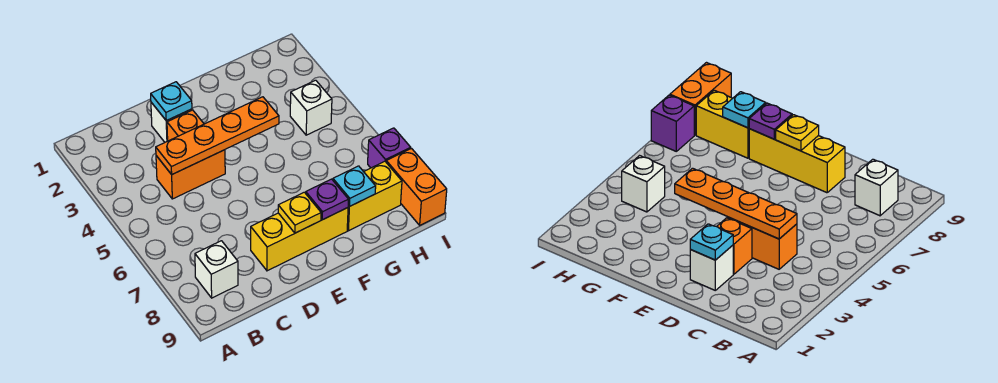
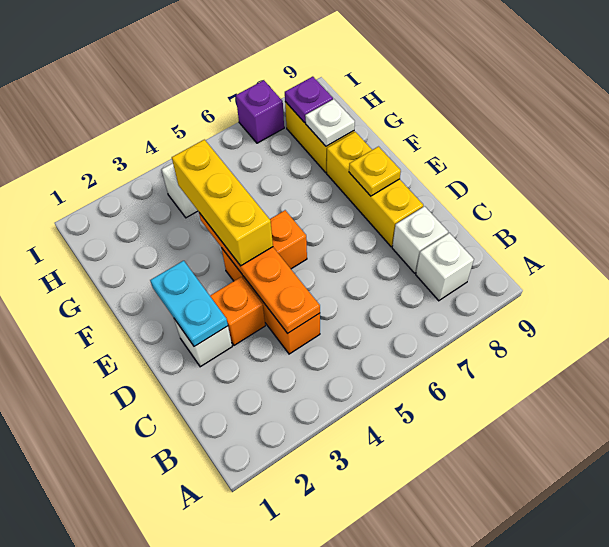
none -> white 1x1 brick [392,206,448,273]
cyan 1x1 plate [151,82,192,121] -> cyan 1x2 plate [150,261,228,347]
none -> yellow 1x3 brick [172,140,273,266]
purple 1x1 plate [306,179,349,220] -> purple 1x1 plate moved to [285,77,333,123]
cyan 1x1 plate [333,166,376,207] -> white 1x1 plate [305,99,355,146]
orange 1x2 brick [386,149,447,225] -> orange 1x2 brick moved to [222,210,307,281]

